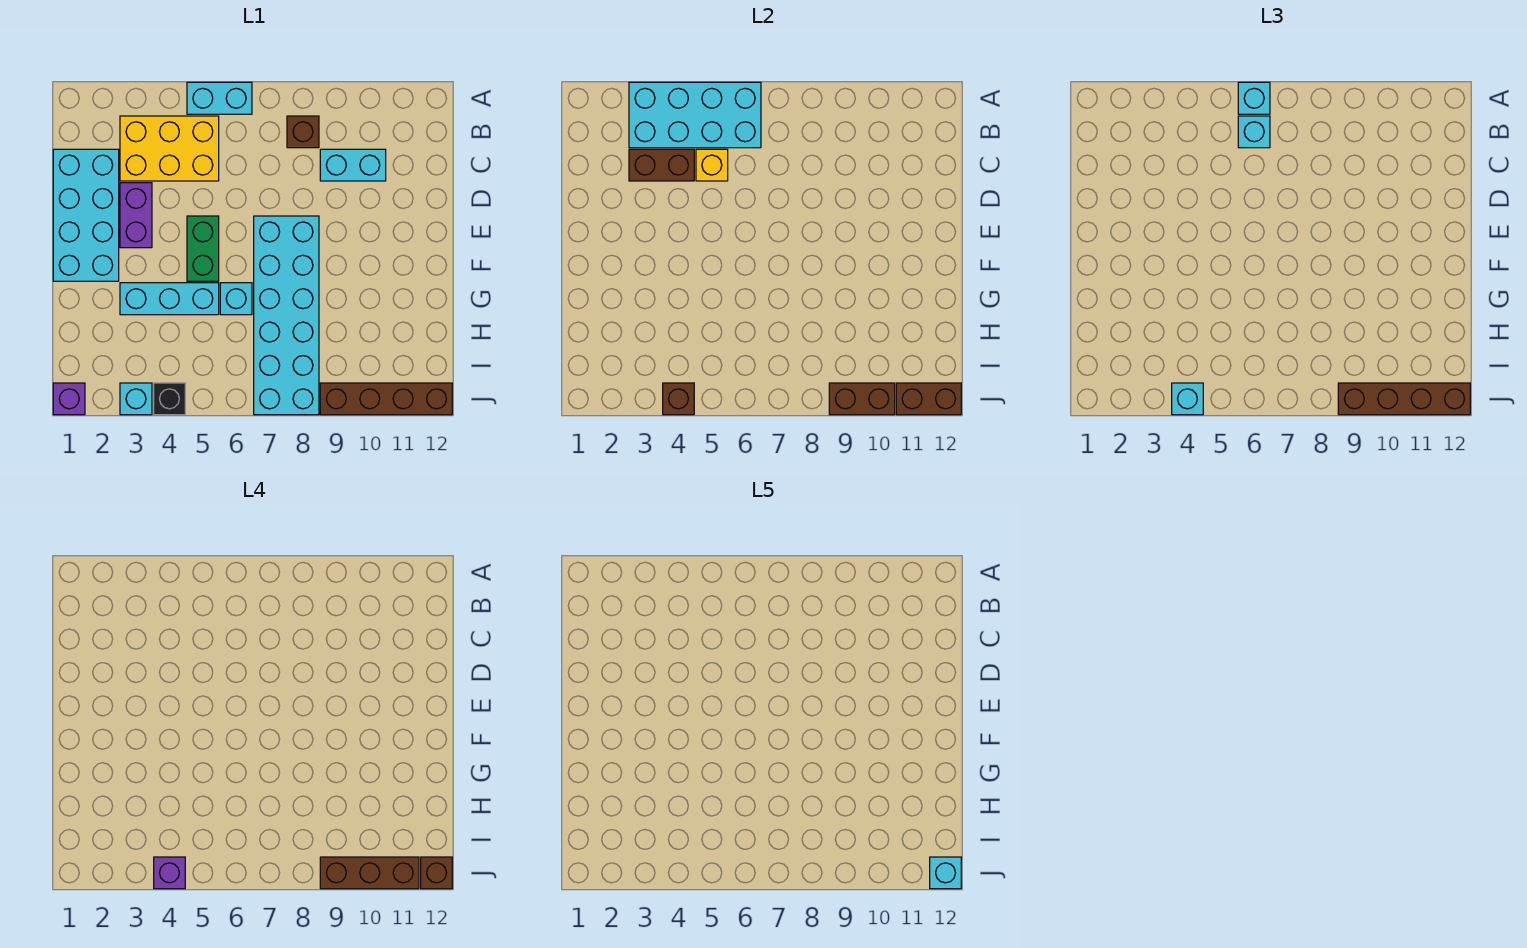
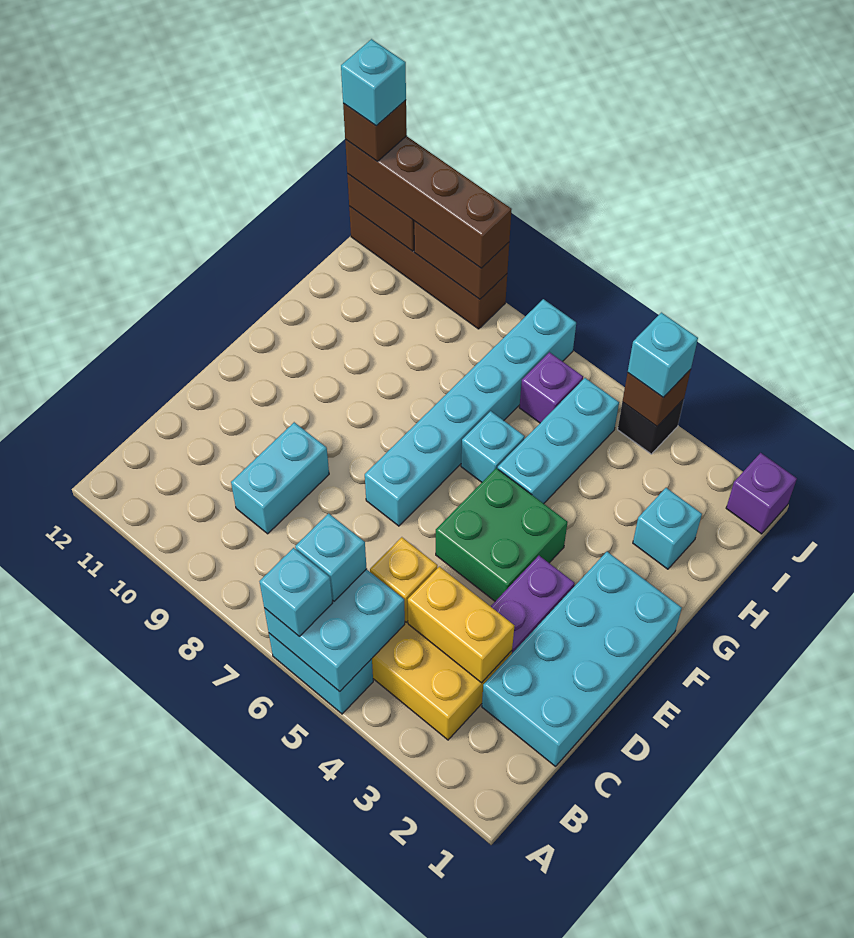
cyan 2x4 brick [629,82,761,148] -> cyan 2x2 brick [264,569,405,691]
brown 1x1 brick [287,116,319,148] -> none
brown 1x2 brick [629,149,694,181] -> yellow 1x2 brick [408,567,514,683]
cyan 1x2 brick [320,149,386,181] -> cyan 1x2 brick turned to [231,422,329,534]
green 1x2 brick [187,216,219,281] -> green 2x2 brick [436,468,568,601]
cyan 2x6 brick [254,216,319,415] -> cyan 1x6 brick [365,299,576,526]
cyan 1x3 brick [120,283,219,315] -> cyan 1x3 brick turned to [498,378,619,504]
cyan 1x1 brick [120,383,152,415] -> cyan 1x1 brick moved to [633,488,702,569]
purple 1x1 brick [154,857,185,889] -> purple 1x1 brick moved to [519,352,583,423]
brown 1x3 brick [320,857,419,889] -> none

